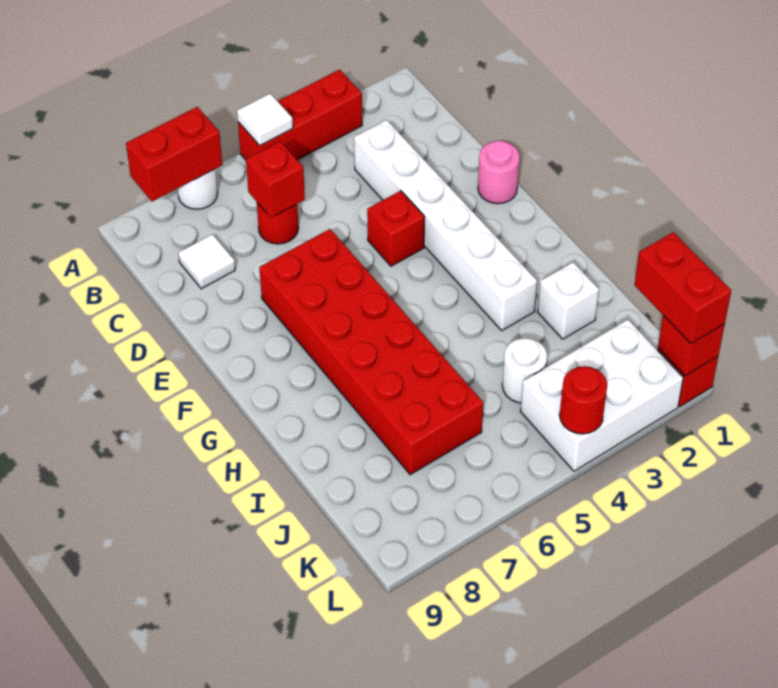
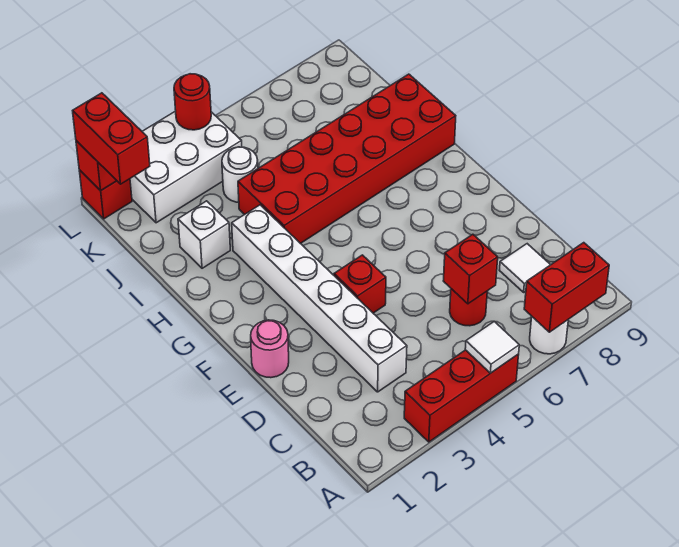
red 2x6 brick [259,229,483,475] -> red 2x6 brick turned to [238,74,456,244]

